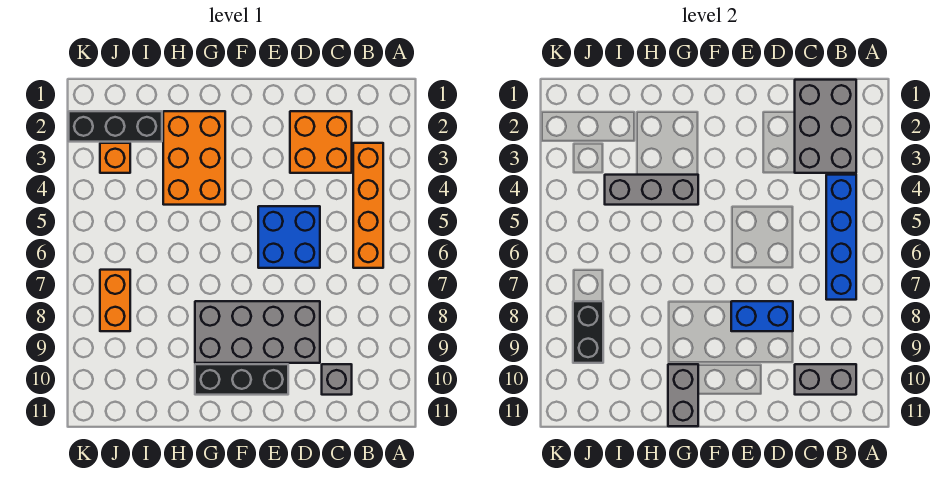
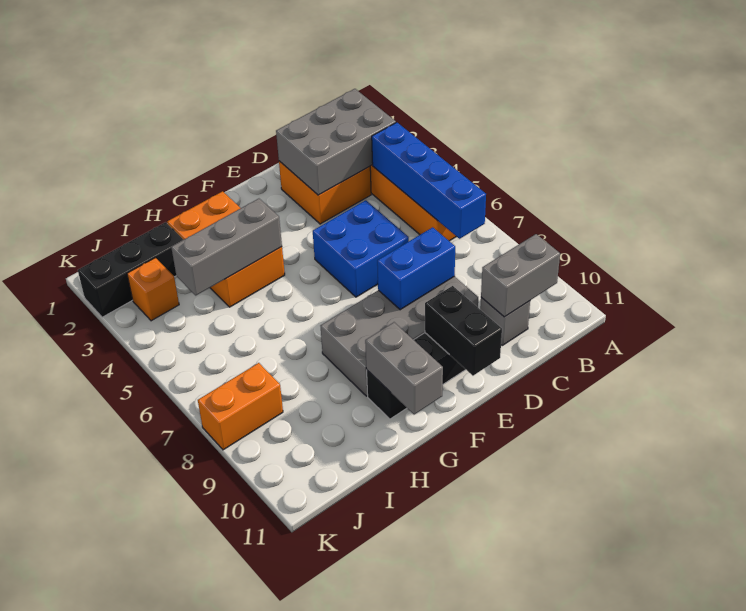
grey 2x3 brick [795,80,856,173] -> grey 2x3 brick turned to [276,89,396,195]
orange 1x2 brick [100,270,130,331] -> orange 1x2 brick turned to [198,363,283,450]
black 1x2 brick [573,301,603,363] -> black 1x2 brick moved to [425,286,502,376]

